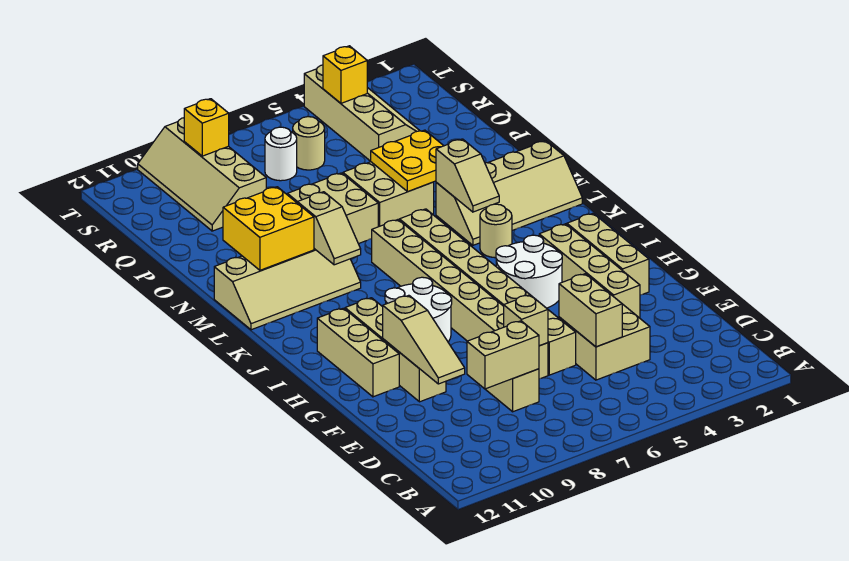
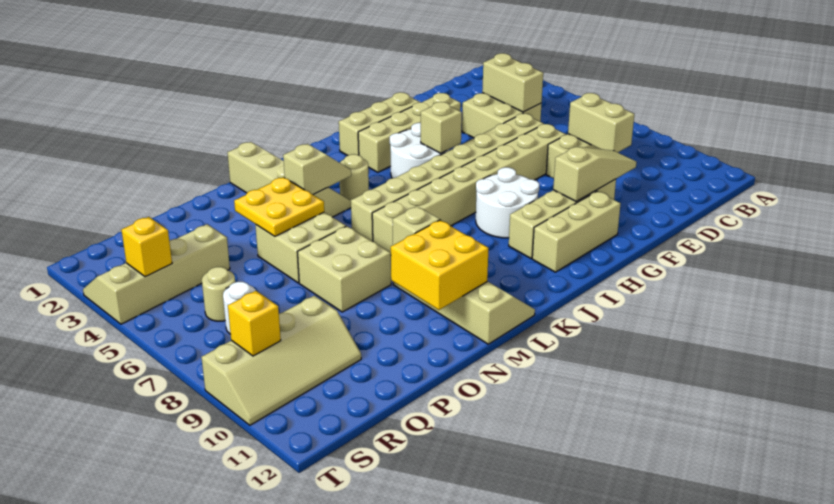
tan 1x2 brick [559,274,622,347] -> tan 1x2 brick turned to [482,53,543,112]
tan 1x1 brick [504,295,548,346] -> tan 1x1 brick moved to [421,102,462,153]

